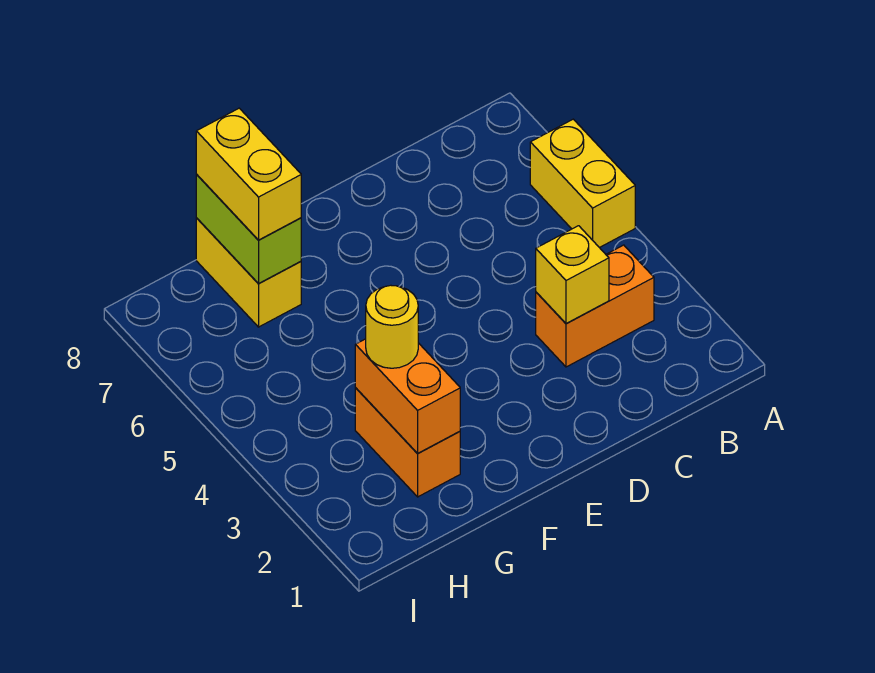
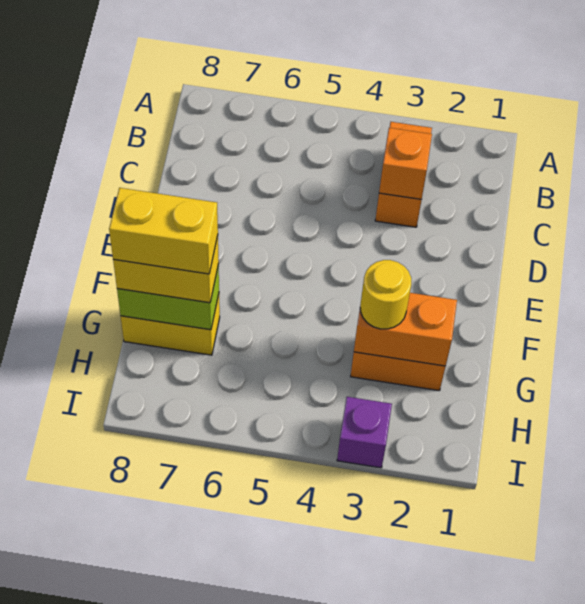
yellow 1x2 brick [530,119,635,248] -> yellow 1x2 brick moved to [109,188,218,274]
yellow 1x1 brick [536,226,609,323] -> orange 1x1 brick [379,128,432,199]
none -> purple 1x1 brick [337,397,392,468]

